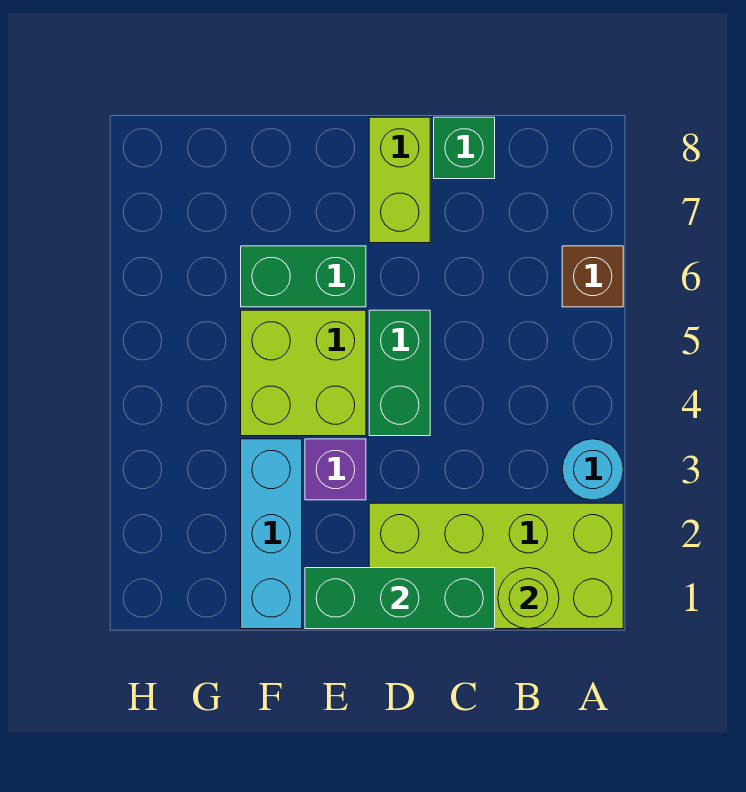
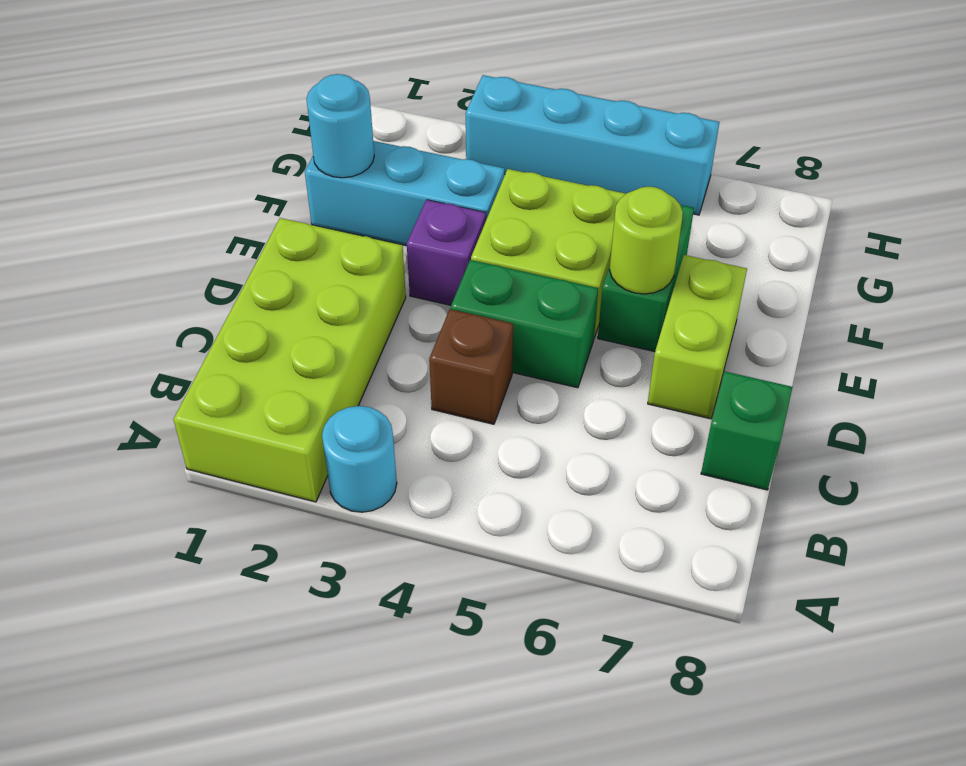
brown 1x1 brick [562,246,623,307] -> brown 1x1 brick moved to [429,309,513,424]
lime 1x1 round brick [498,568,559,629] -> lime 1x1 round brick moved to [610,187,683,294]
green 1x3 brick [305,568,495,629] -> none
lime 1x2 brick [369,117,430,243] -> lime 1x2 brick turned to [648,255,747,419]
none -> cyan 1x1 round brick [307,74,374,178]
none -> cyan 1x4 brick [466,75,719,215]

